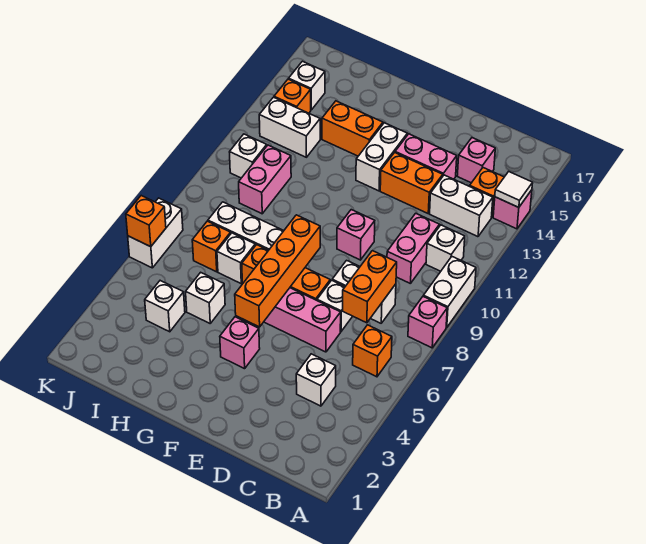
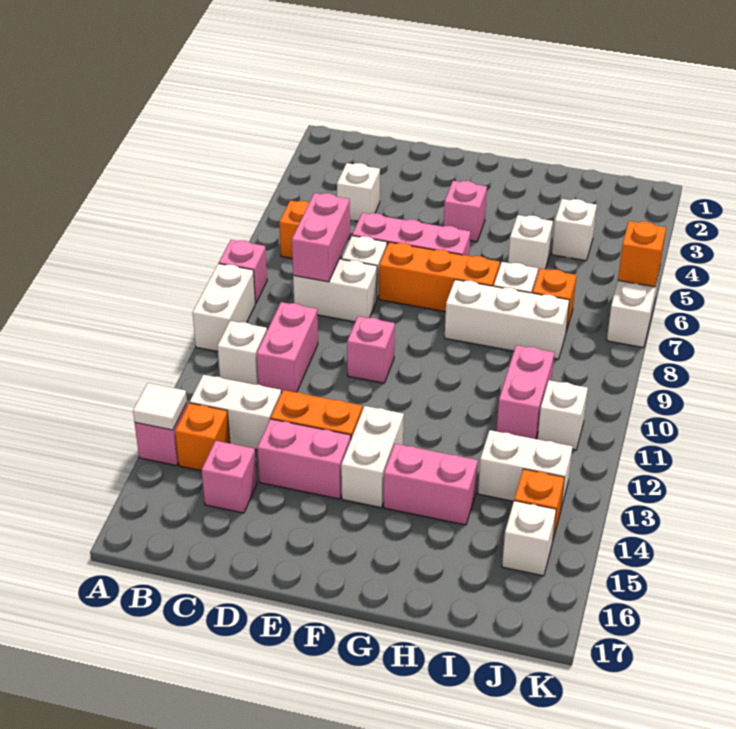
orange 1x2 brick [343,251,397,323] -> pink 1x2 brick [292,193,350,282]
orange 1x4 brick [235,215,320,327] -> none
orange 1x2 brick [322,101,383,156] -> pink 1x2 brick [384,444,478,525]

